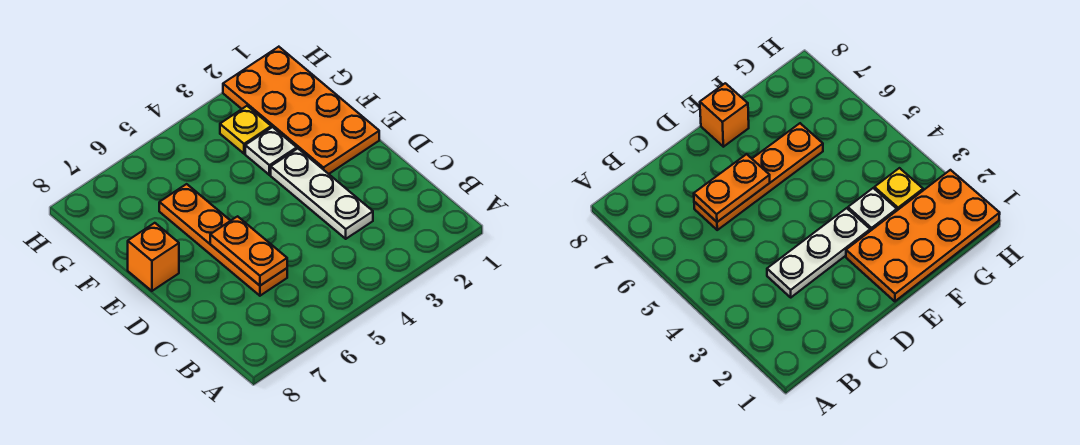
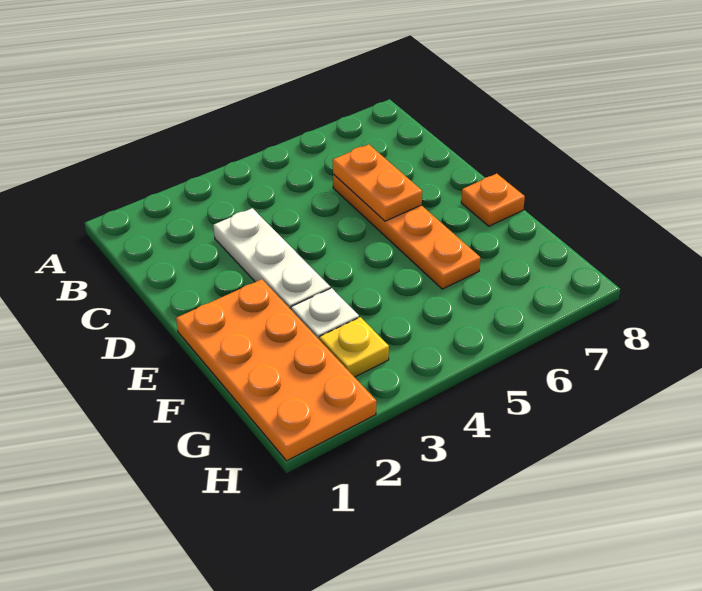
orange 1x1 brick [128,223,179,291] -> orange 1x1 plate [461,174,525,226]

